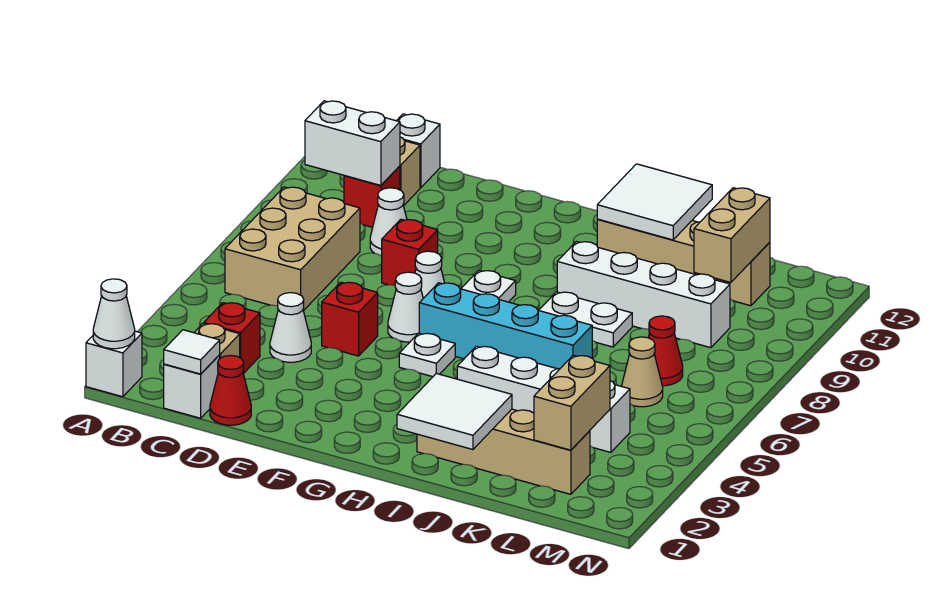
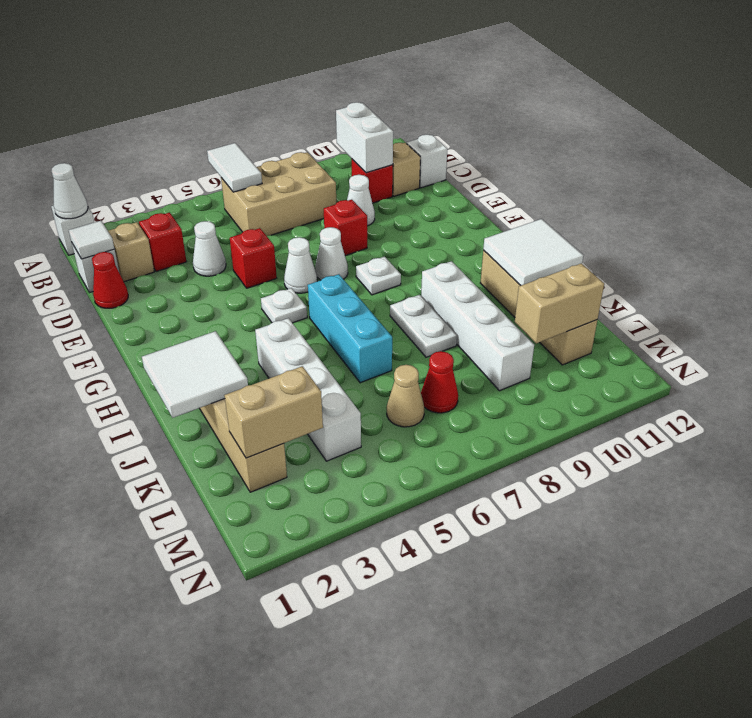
none -> white 1x2 tile [207,143,262,192]
cyan 1x4 brick [419,283,592,369] -> cyan 1x3 brick [308,274,392,383]

